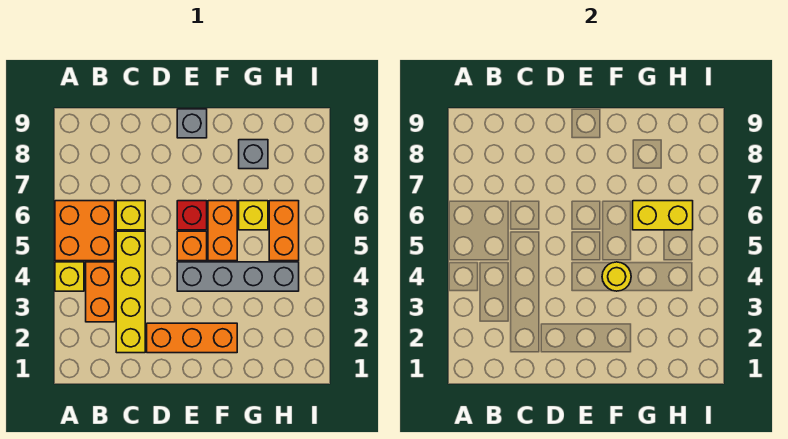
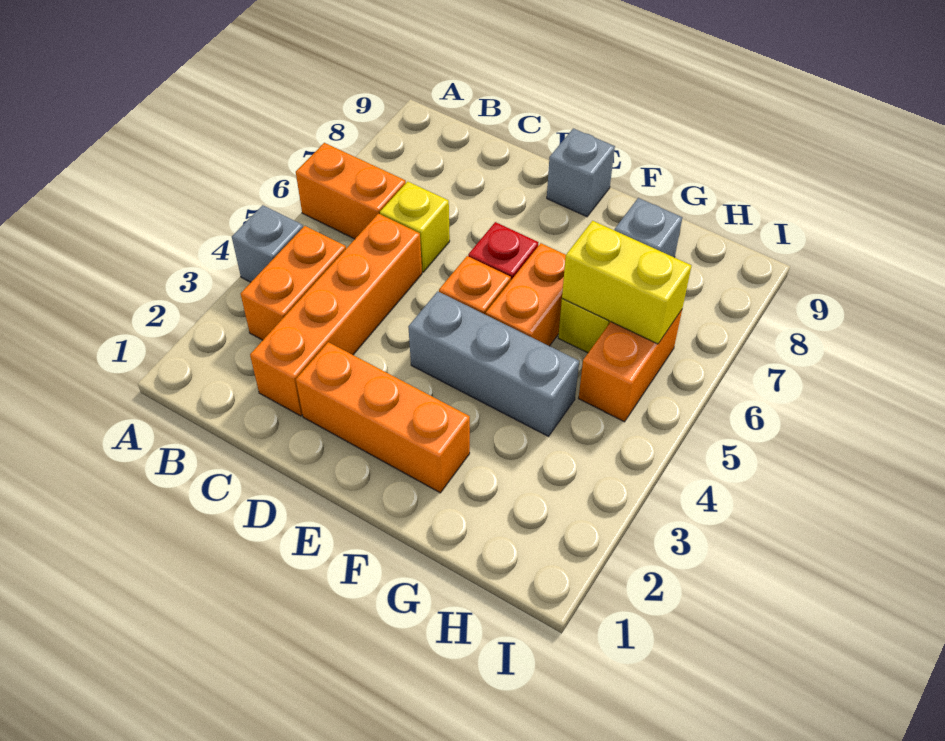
yellow 1x1 brick [55,262,84,291] -> grey 1x1 brick [232,205,303,282]
orange 2x2 brick [55,201,115,261] -> orange 1x2 brick [296,143,406,239]
yellow 1x4 brick [116,231,145,353] -> orange 1x4 brick [250,214,422,416]
grey 1x4 brick [177,262,299,291] -> grey 1x3 brick [408,291,579,436]
yellow 1x1 round brick [602,262,631,291] -> none

